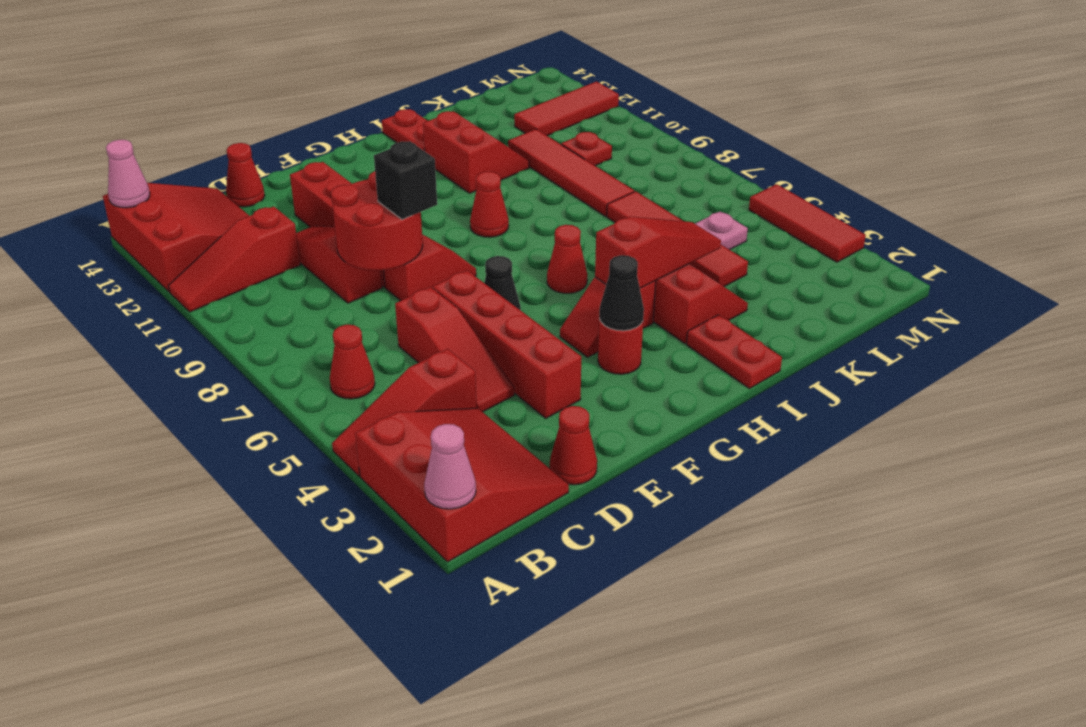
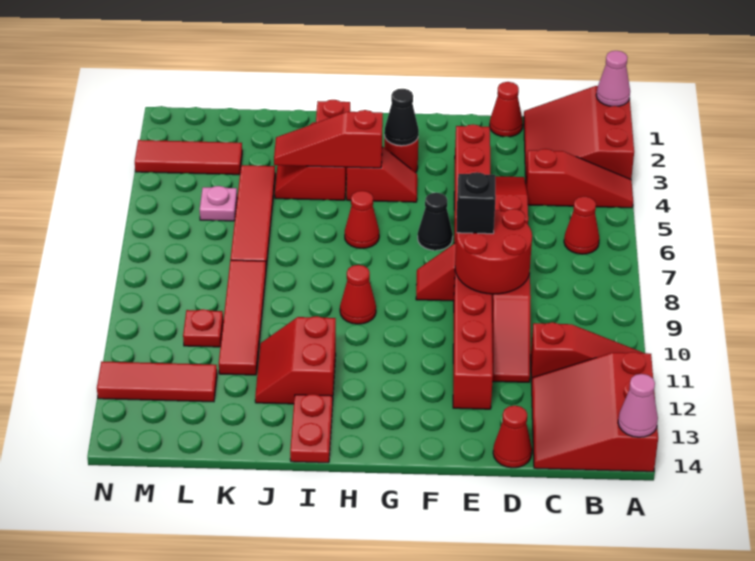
red 1x3 tile [749,184,866,262] -> red 1x3 tile turned to [135,140,242,175]

